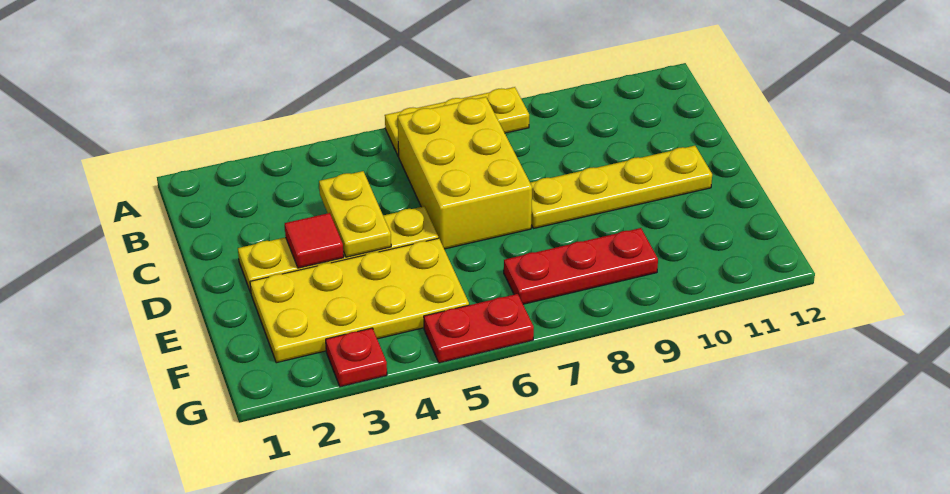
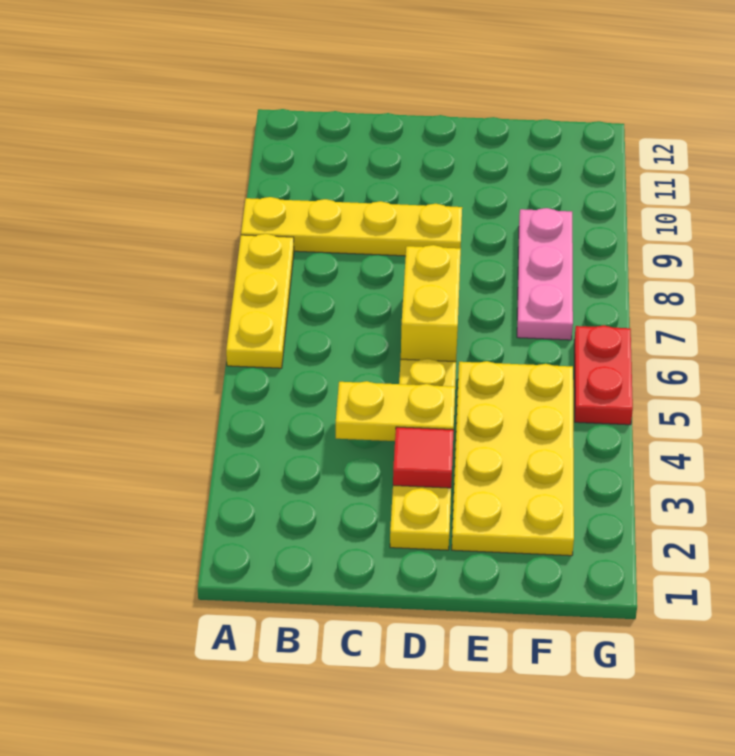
yellow 2x3 brick [398,97,532,249] -> yellow 1x2 brick [401,245,461,362]
yellow 1x4 plate [530,146,712,229] -> yellow 1x4 plate turned to [241,197,462,256]
red 1x3 plate [504,228,658,304] -> pink 1x3 plate [517,208,573,340]
red 1x1 plate [326,328,387,387] -> none

